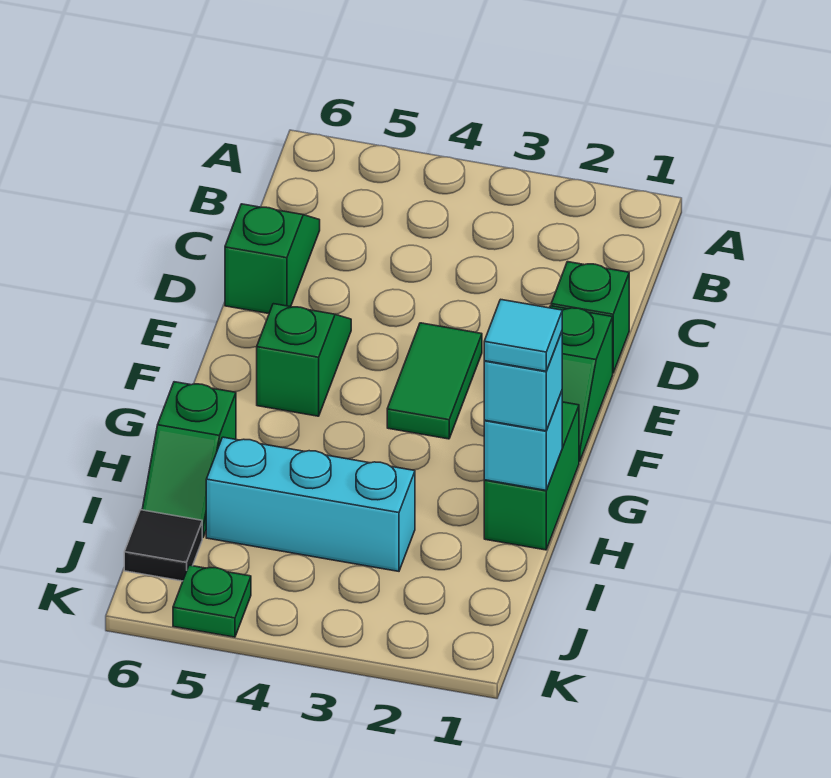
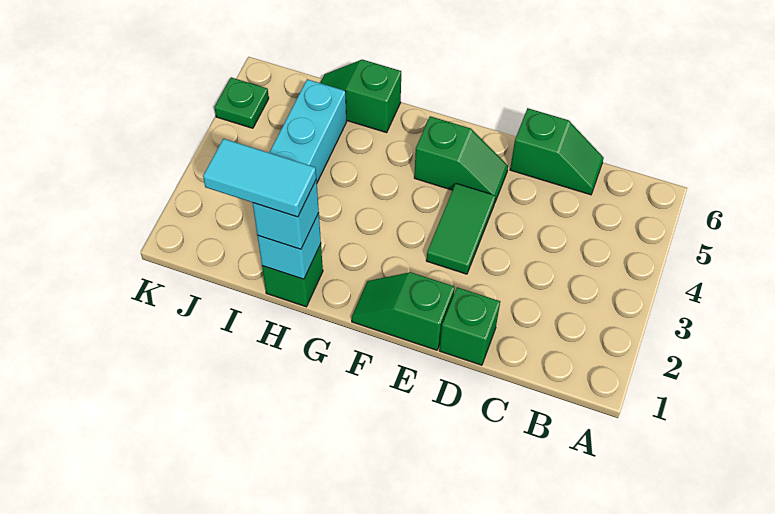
green 1x2 tile [387,323,482,439] -> green 1x2 tile turned to [426,183,495,274]
green 1x2 brick [484,402,579,550] -> green 1x1 brick [262,244,323,307]
cyan 1x1 tile [484,299,562,371] -> cyan 1x2 tile [203,139,316,217]
black 1x1 tile [124,510,202,581] -> none

